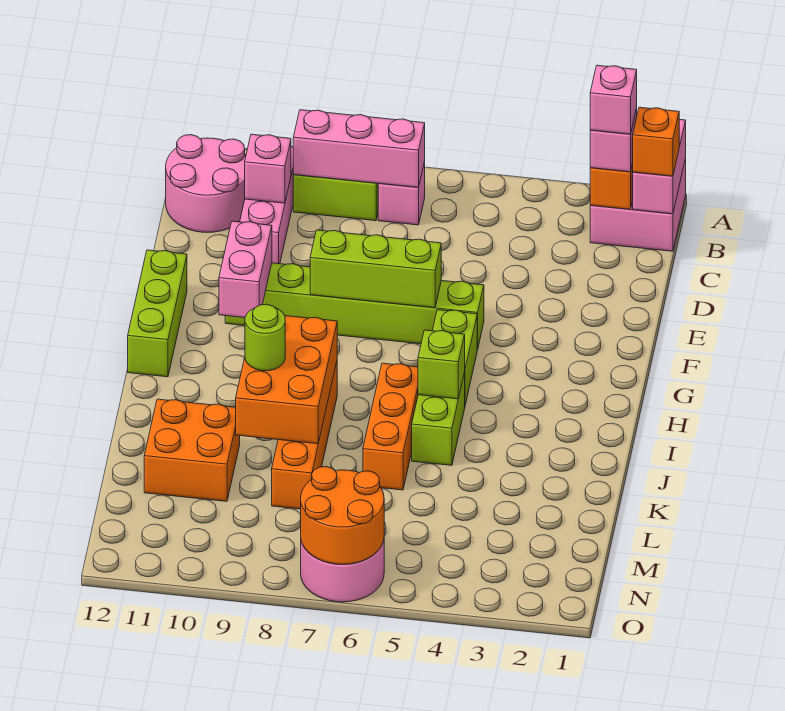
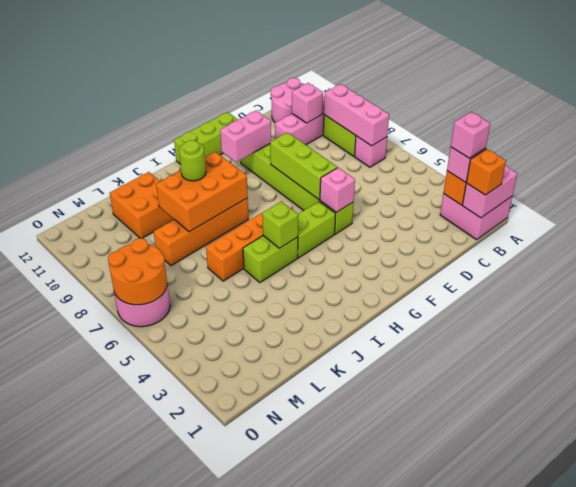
none -> pink 1x1 brick [320,168,355,213]

